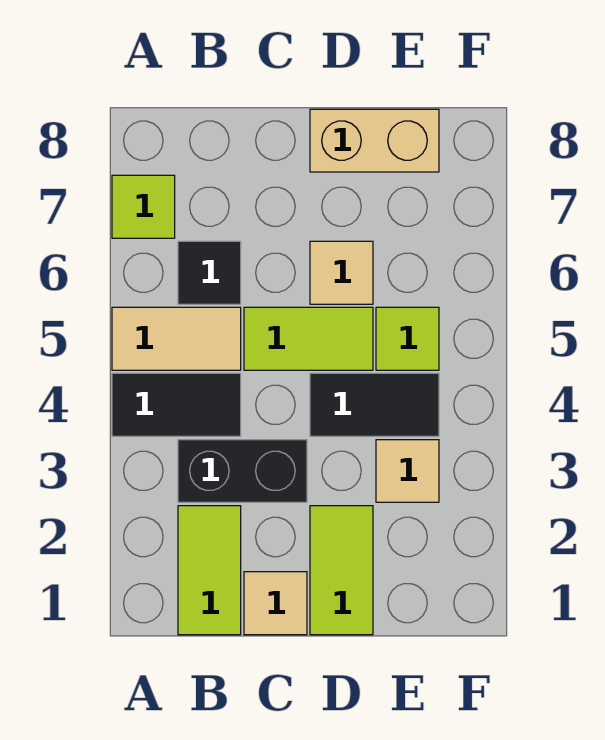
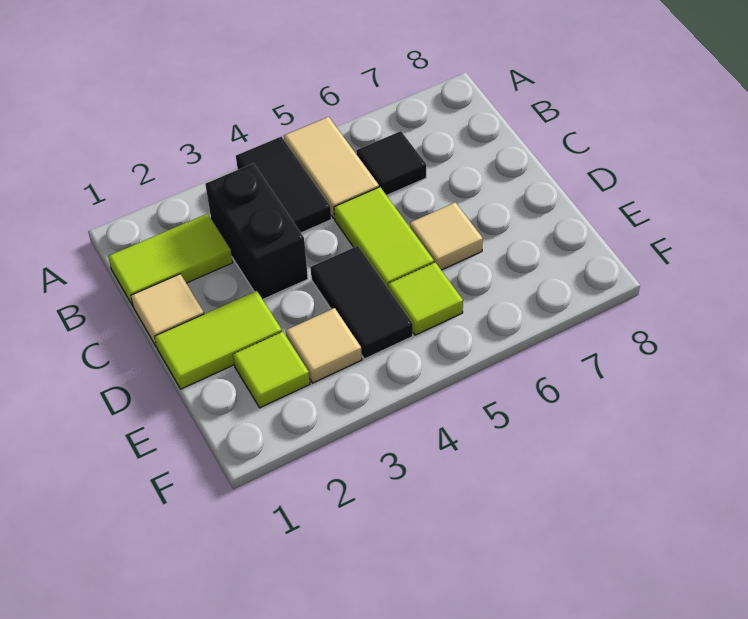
lime 1x1 tile [112,175,175,238] -> lime 1x1 tile moved to [233,332,310,408]
tan 1x2 brick [310,109,439,172] -> none

